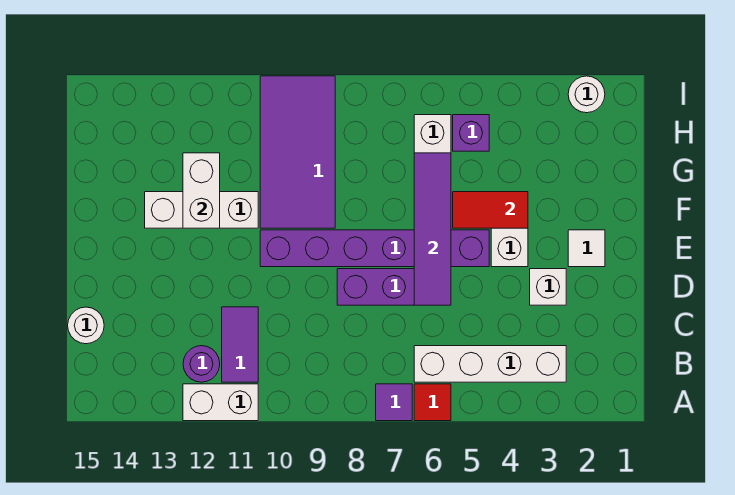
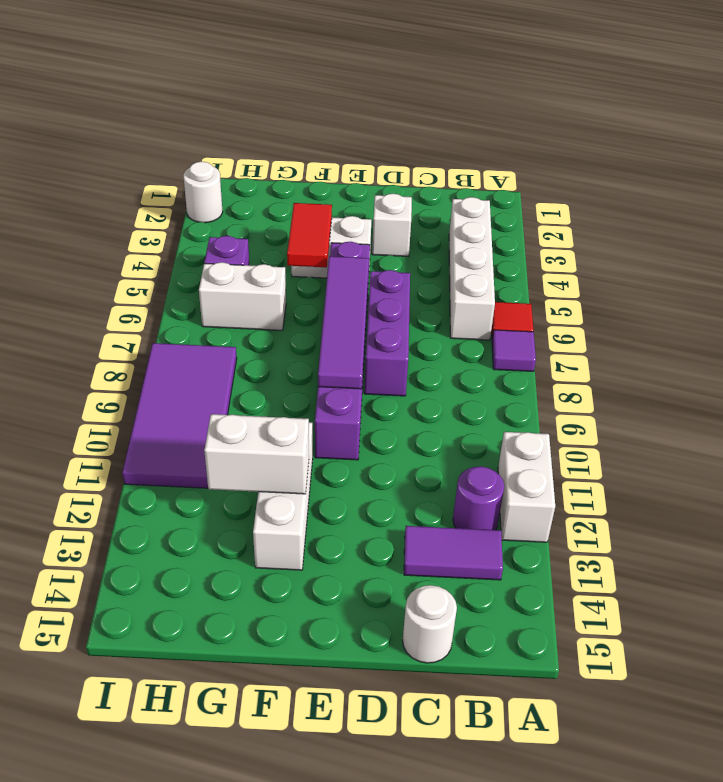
purple 1x2 tile [222,307,258,382] -> purple 1x2 tile moved to [404,526,503,580]
purple 1x4 tile [414,153,451,305] -> purple 1x4 tile turned to [318,256,369,389]
white 1x1 tile [568,230,605,267] -> none
purple 2x4 tile [260,76,335,228] -> purple 2x4 tile turned to [122,343,237,488]

